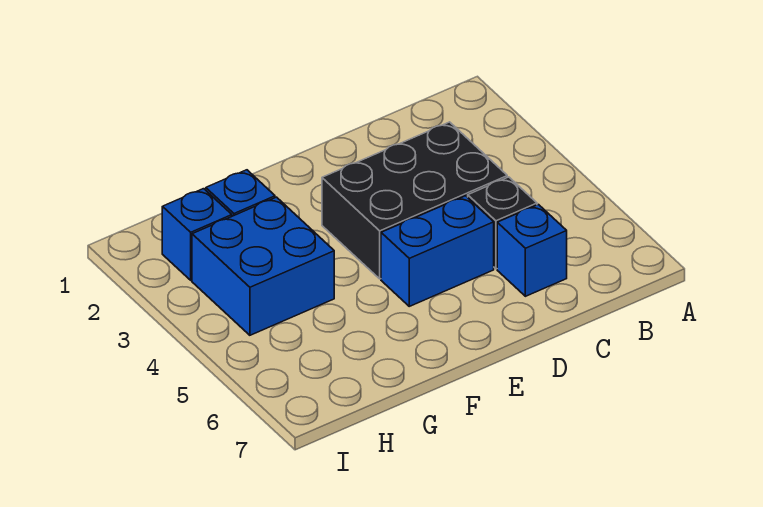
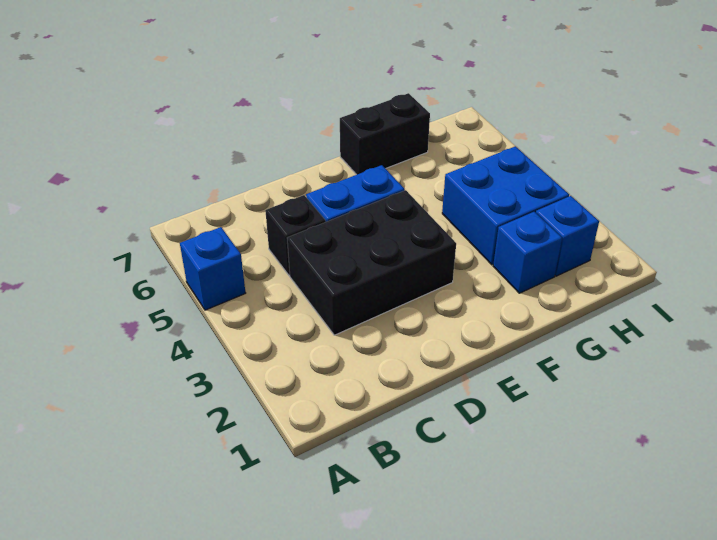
blue 1x1 brick [497,205,567,296] -> blue 1x1 brick moved to [180,227,245,310]
none -> black 1x2 brick [340,93,430,175]

